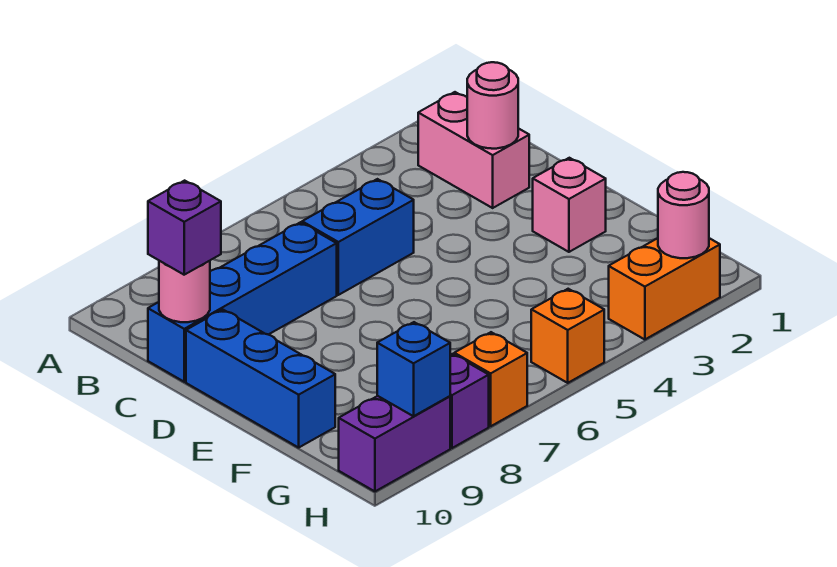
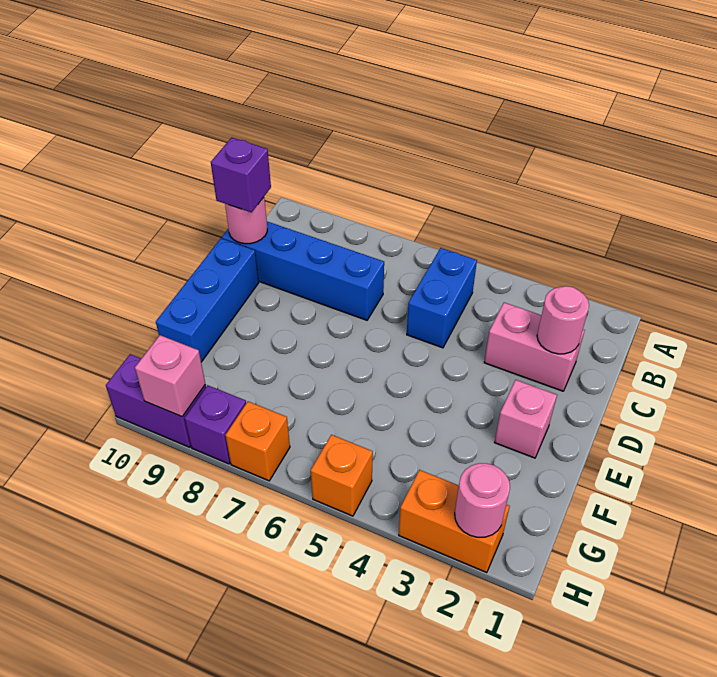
pink 1x2 brick [418,92,529,208] -> pink 1x2 brick turned to [484,303,585,391]
blue 1x2 brick [302,179,414,295] -> blue 1x2 brick turned to [407,248,477,348]
blue 1x1 brick [377,322,450,416] -> pink 1x1 brick [135,335,205,417]

